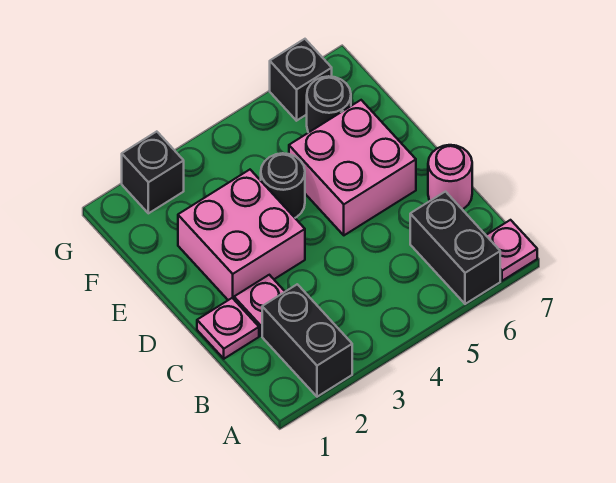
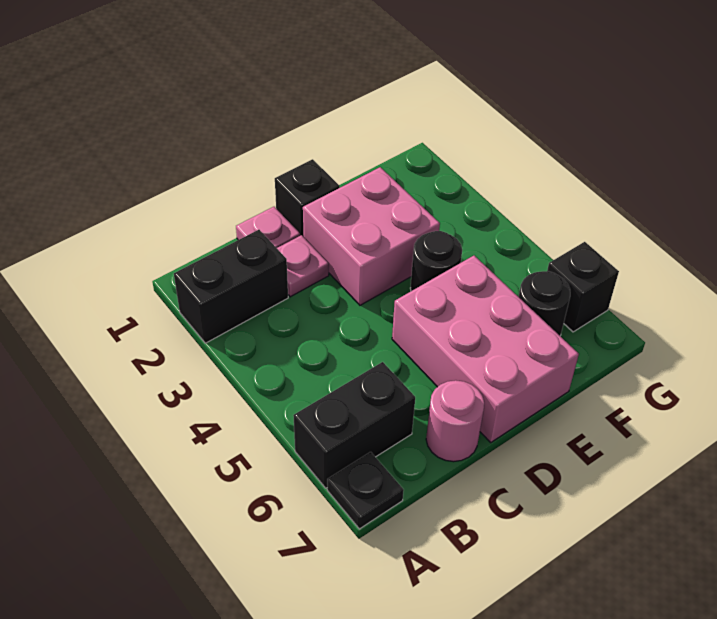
pink 1x1 plate [486,220,537,281] -> black 1x1 plate [327,452,404,529]
pink 2x2 brick [289,100,416,235] -> pink 2x3 brick [392,256,579,442]
black 1x1 brick [122,132,184,213] -> black 1x1 brick moved to [275,159,340,237]

